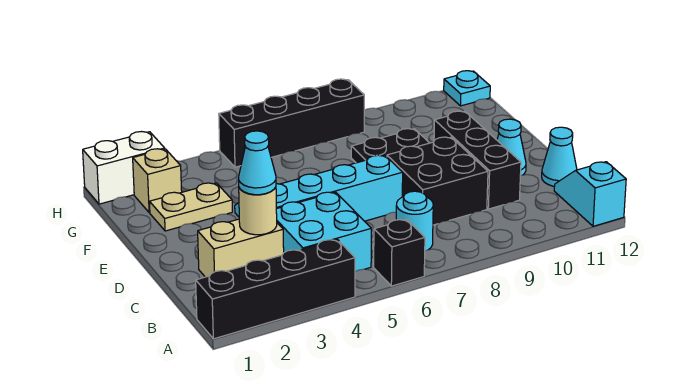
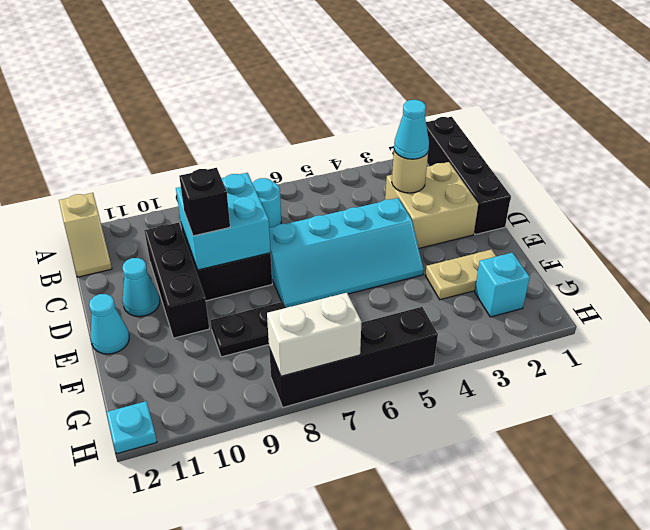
black 1x4 brick [196,239,355,339] -> black 1x4 brick turned to [426,117,511,235]
black 1x1 brick [374,219,425,286] -> black 1x1 brick moved to [179,168,230,236]
cyan 1x2 slope [554,162,626,226] -> tan 1x2 slope [59,193,112,277]
cyan 2x2 brick [276,192,371,272] -> cyan 2x2 brick moved to [176,173,271,270]
tan 1x2 brick [198,219,284,277] -> tan 2x2 brick [385,162,478,248]
cyan 1x1 cone [542,127,577,186] -> cyan 1x1 cone moved to [89,294,129,354]
tan 1x1 brick [133,149,182,213] -> cyan 1x1 brick [475,253,530,317]
white 1x2 brick [83,132,165,204] -> white 1x2 brick moved to [267,293,362,376]

